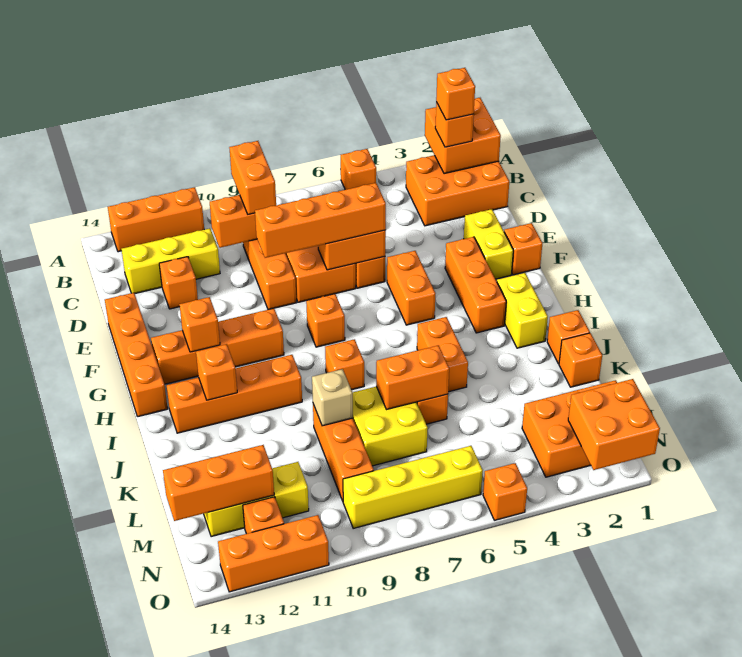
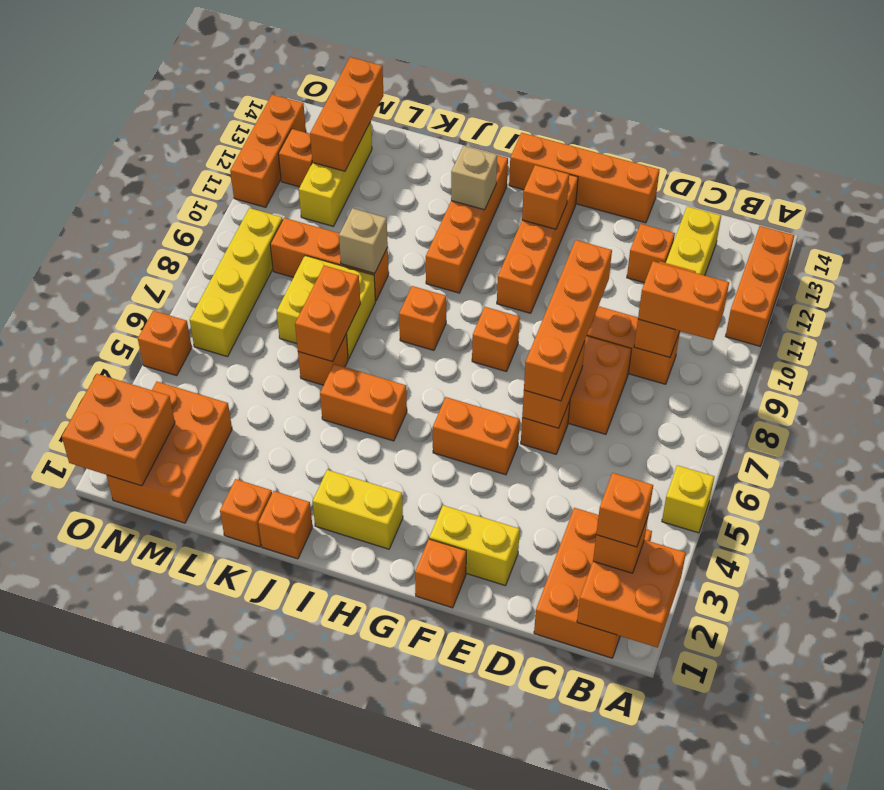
orange 1x1 brick [341,149,376,190] -> yellow 1x1 brick [662,465,715,533]
orange 1x3 brick [445,237,506,333] -> none
orange 1x1 brick [196,344,237,400] -> tan 1x1 brick [451,146,497,210]

